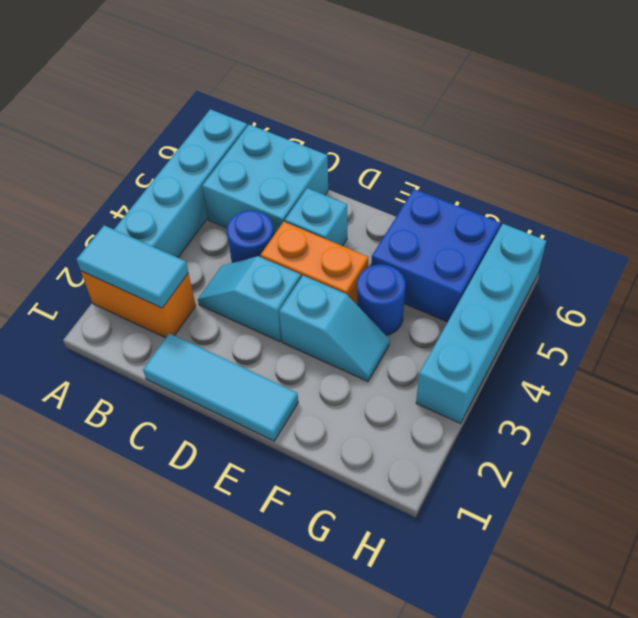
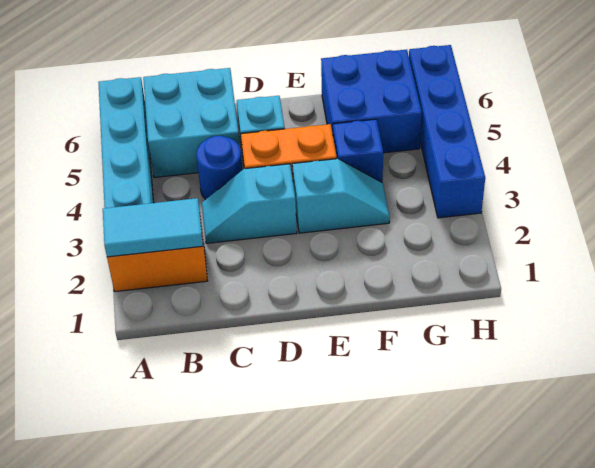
cyan 1x3 tile [143,333,298,441] -> none
blue 1x1 round brick [357,265,405,336] -> blue 1x1 brick [333,119,383,182]
cyan 1x4 brick [416,224,546,423] -> blue 1x4 brick [409,45,485,218]

